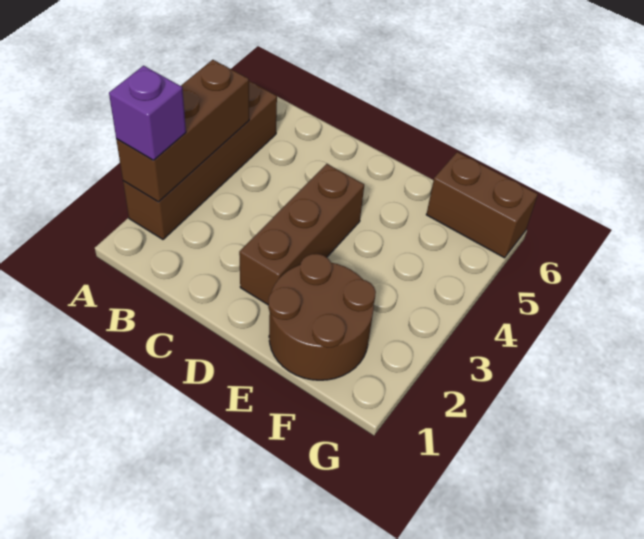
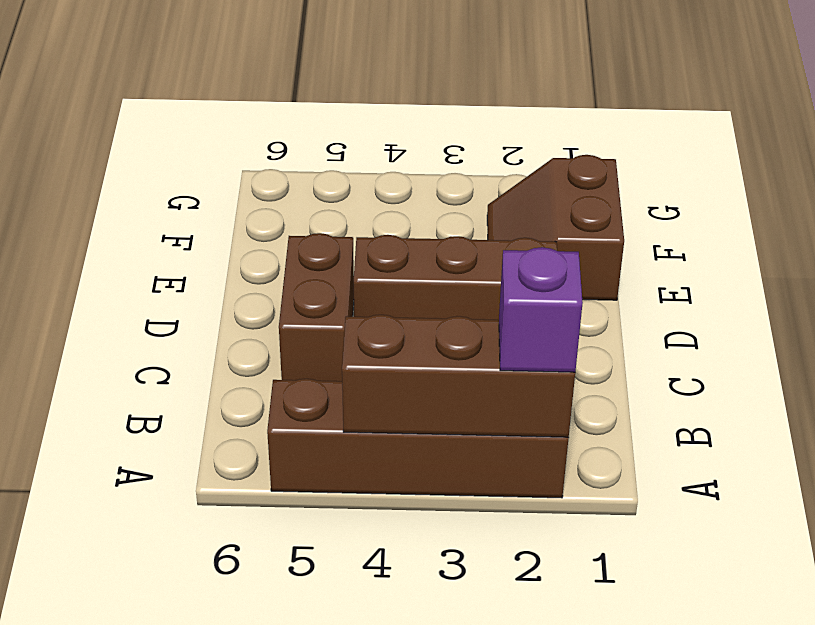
brown 2x2 round brick [268,254,376,380] -> brown 2x2 slope [487,155,624,300]
brown 1x2 brick [426,152,538,258] -> brown 1x2 brick moved to [279,233,354,381]

